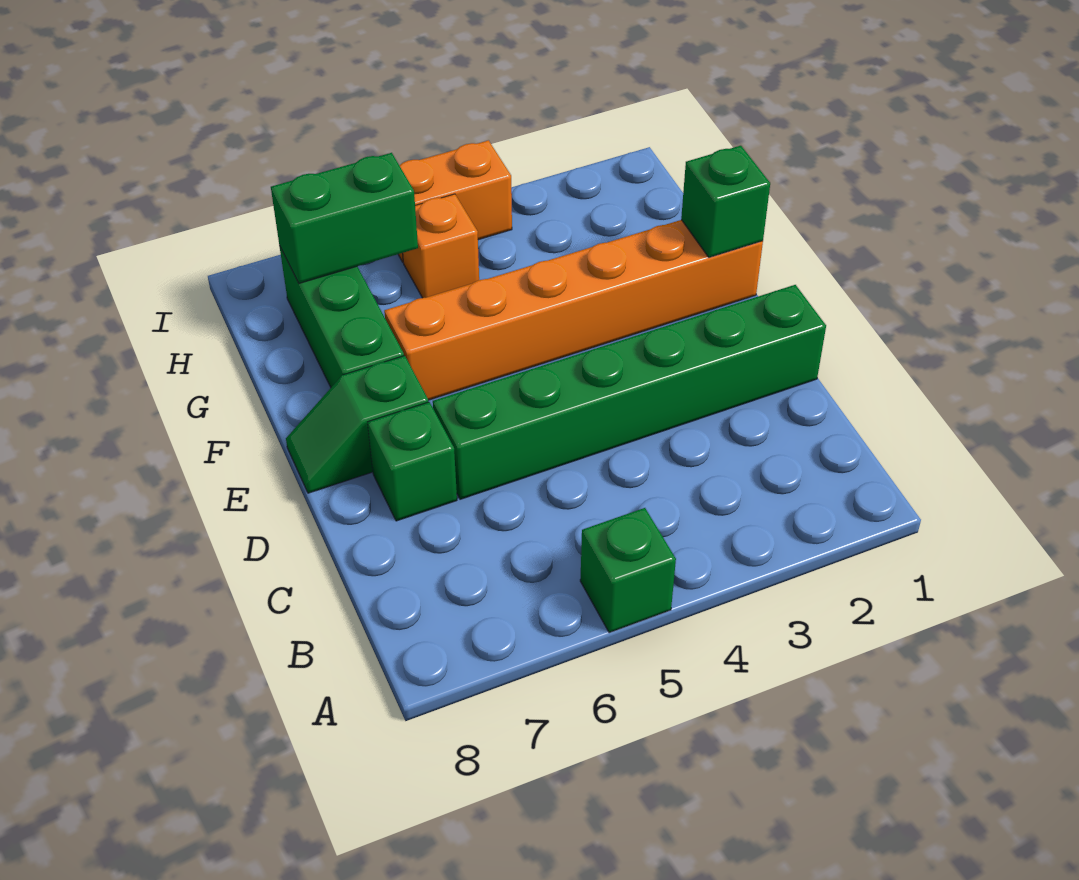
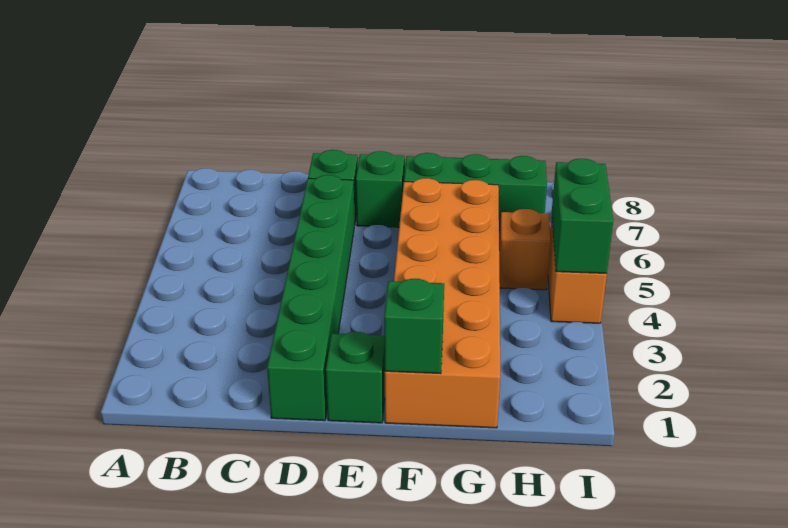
green 1x1 brick [580,508,676,633] -> green 1x1 brick moved to [326,332,385,423]
orange 1x6 brick [384,220,763,400] -> orange 2x6 brick [385,178,500,428]
green 1x2 brick [271,153,418,283] -> green 1x2 brick moved to [551,159,613,273]

